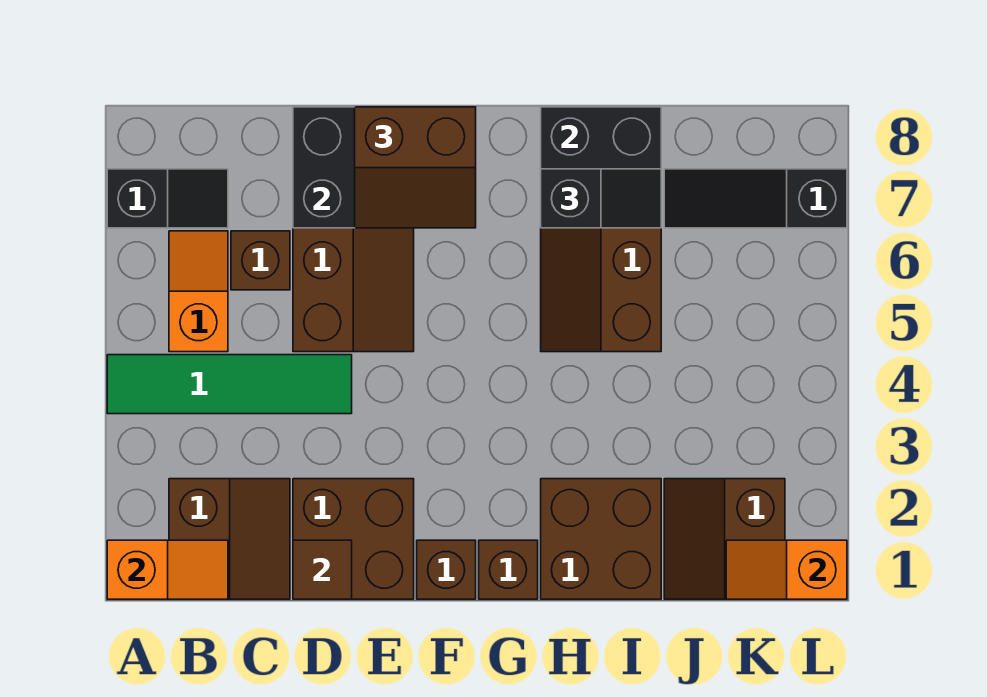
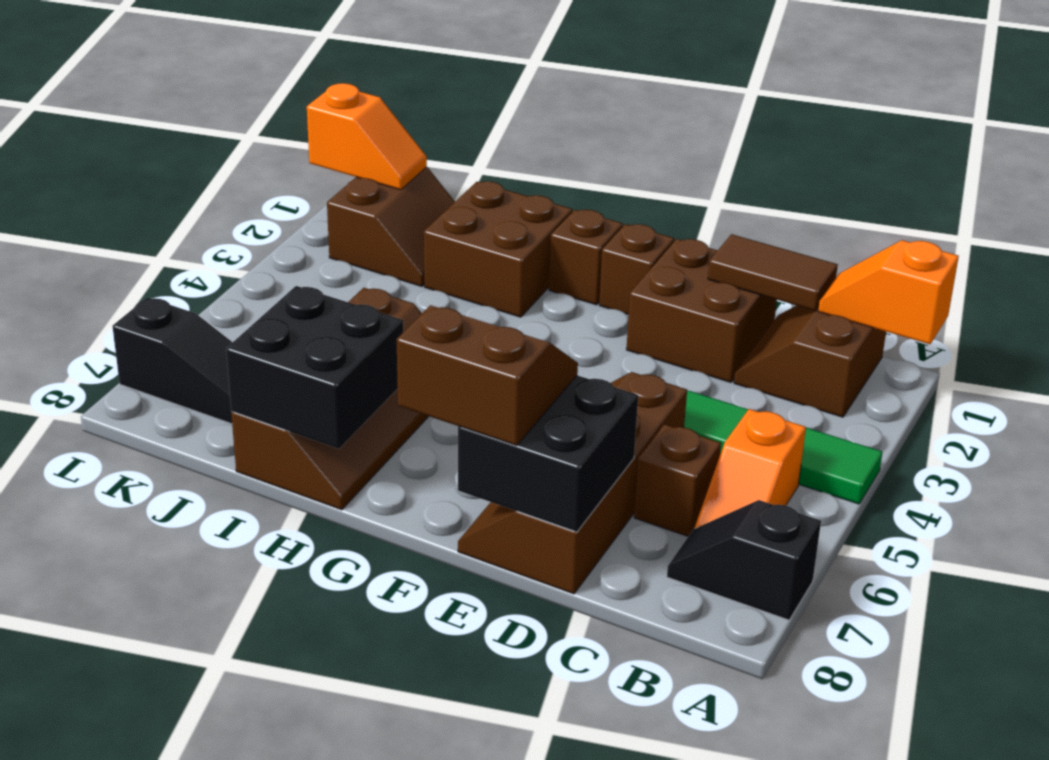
brown 1x1 tile [293,540,352,599] -> brown 1x2 tile [708,234,838,311]
black 1x2 slope [541,169,661,228] -> none

